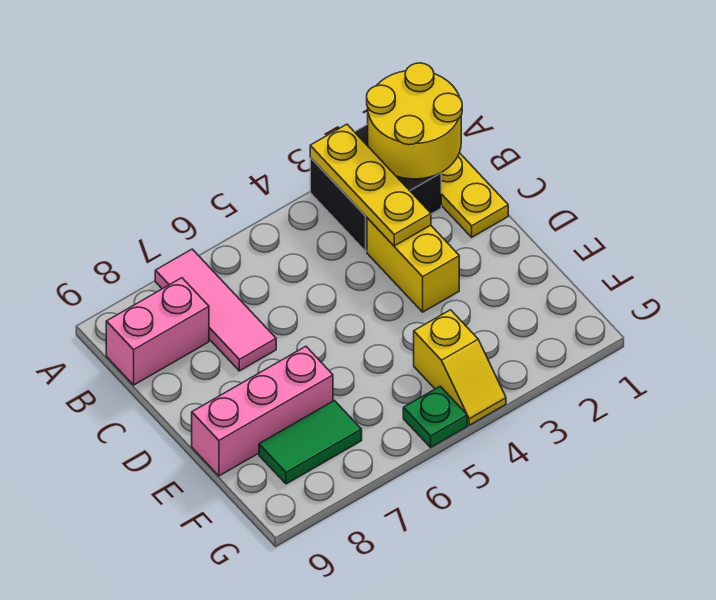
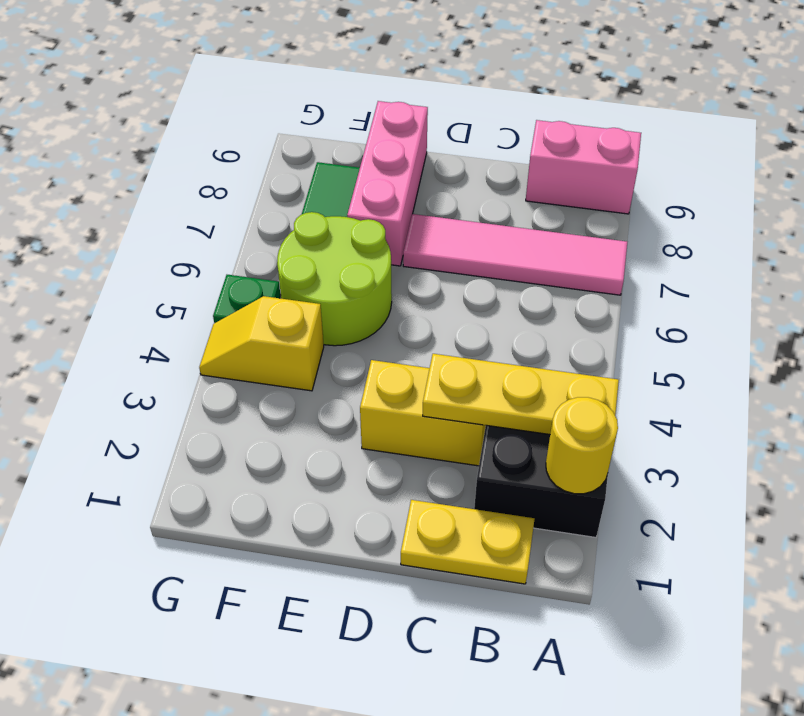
yellow 2x2 round brick [367,63,462,179] -> yellow 1x1 round brick [546,397,618,494]
pink 1x3 tile [155,249,276,371] -> pink 1x4 tile [403,214,627,295]
pink 1x2 brick [106,278,209,385] -> pink 1x2 brick turned to [526,120,641,214]
none -> lime 2x2 round brick [277,212,392,346]

